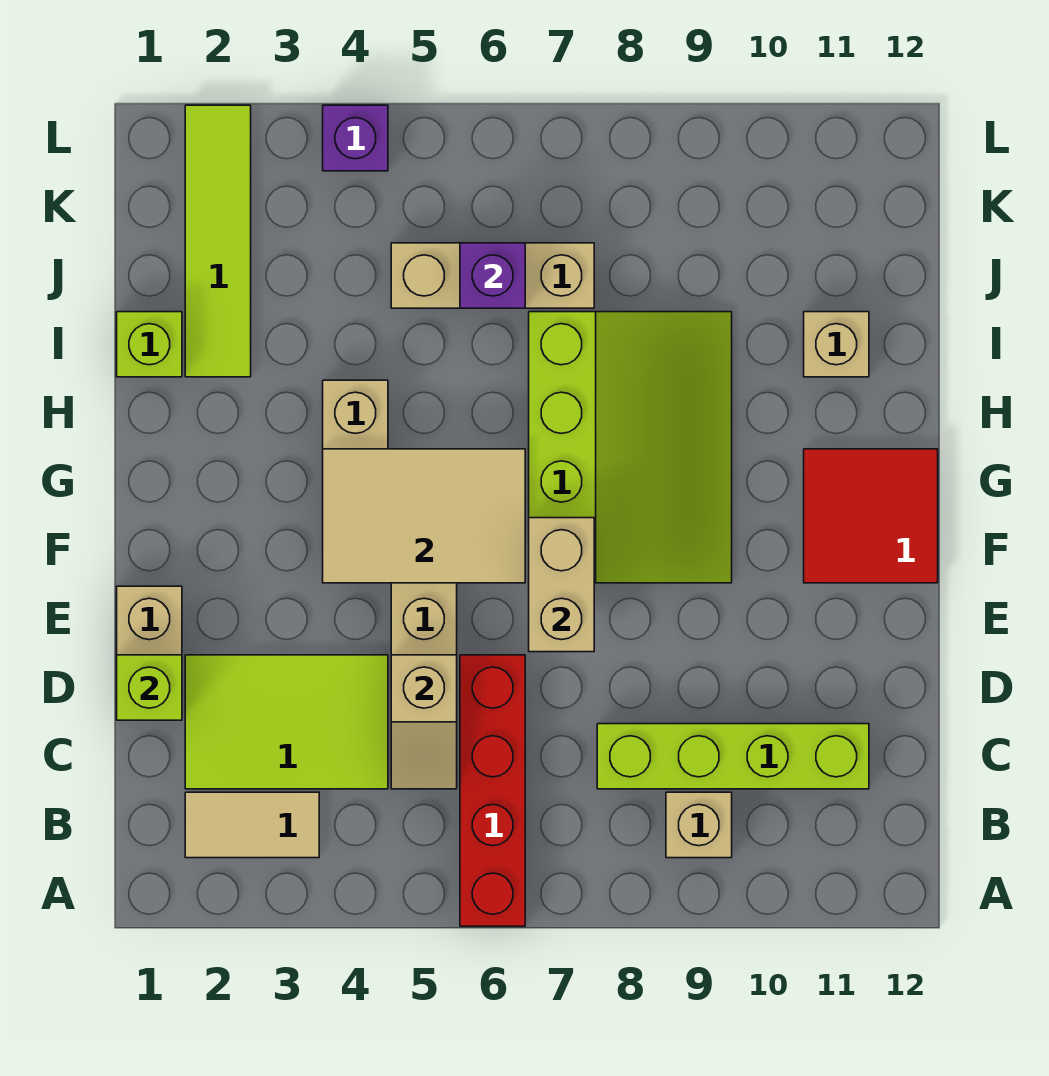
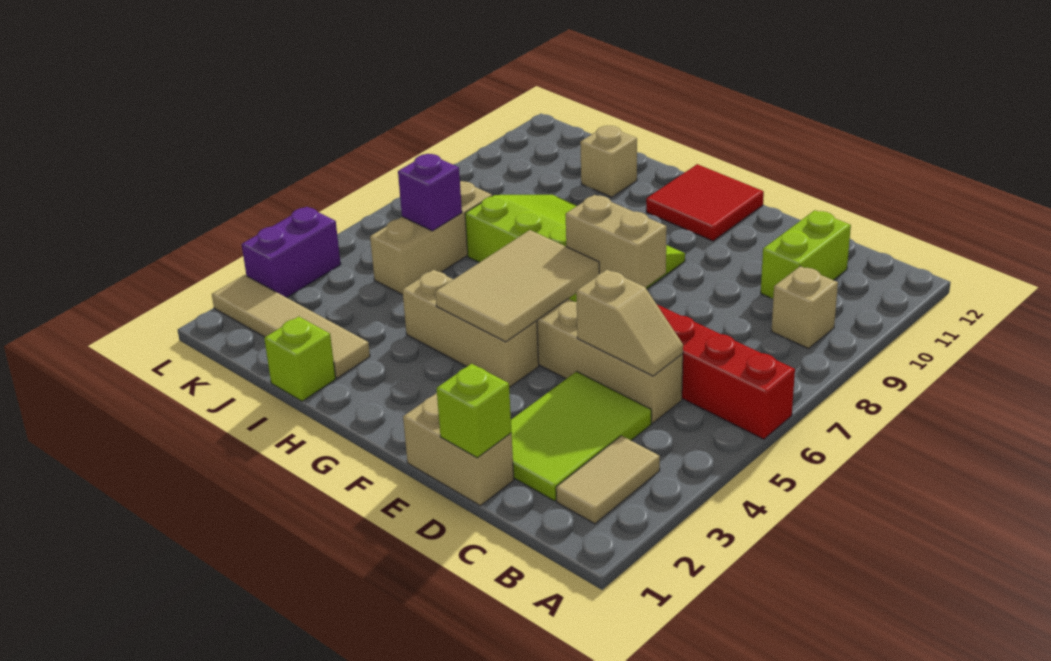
lime 1x4 brick [597,724,869,789] -> lime 1x2 brick [761,210,851,299]
lime 1x4 tile [185,105,251,377] -> tan 1x4 tile [212,275,370,378]
purple 1x1 brick [323,105,388,171] -> purple 1x2 brick [242,207,341,298]

